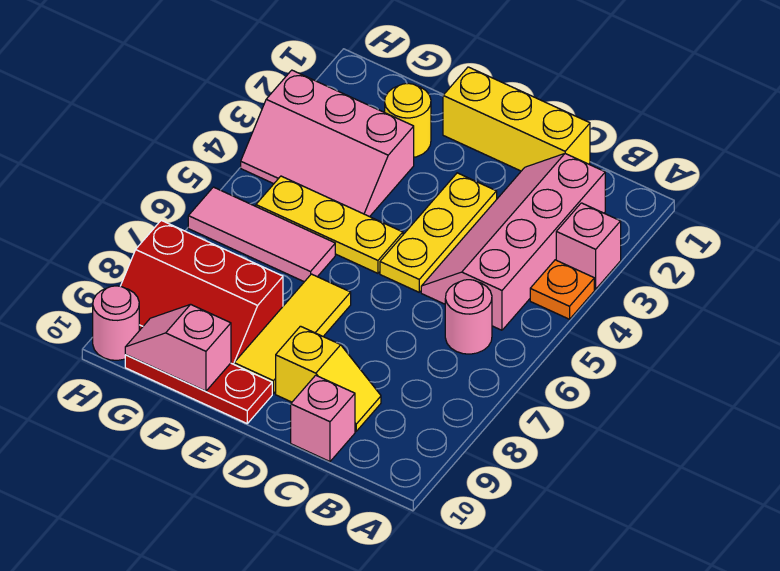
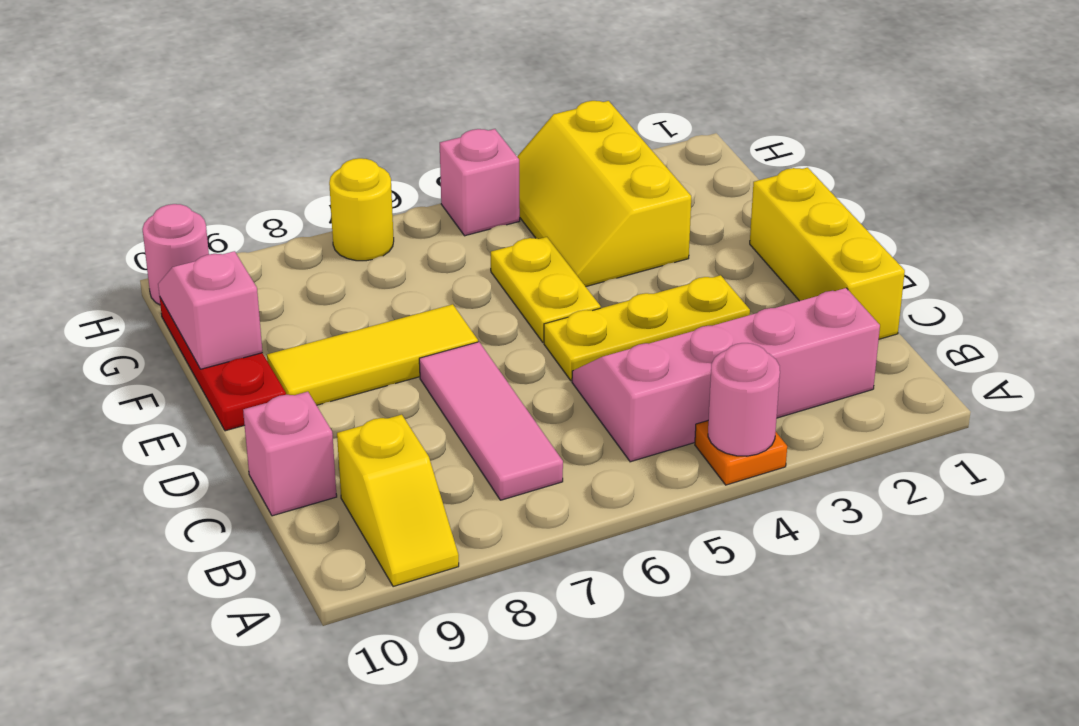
pink 1x1 brick [556,203,621,289] -> pink 1x1 brick moved to [440,129,520,236]
pink 1x1 round brick [445,280,492,354] -> pink 1x1 round brick moved to [708,343,780,456]
yellow 1x2 slope [276,326,381,431] -> yellow 1x2 slope moved to [337,415,459,587]
yellow 1x3 plate [256,176,403,273] -> yellow 1x2 plate [491,237,601,342]
yellow 1x1 round brick [385,83,431,157] -> yellow 1x1 round brick moved to [329,158,394,261]
pink 2x3 slope [241,70,414,217] -> yellow 2x3 slope [517,101,691,287]
pink 1x3 tile [188,187,335,282] -> pink 1x3 tile moved to [419,342,563,500]
red 2x3 slope [121,220,283,364] -> none

